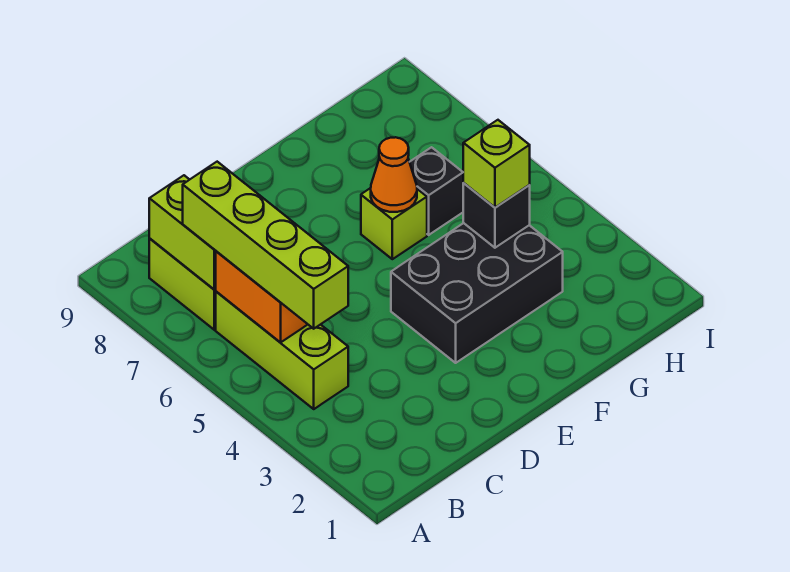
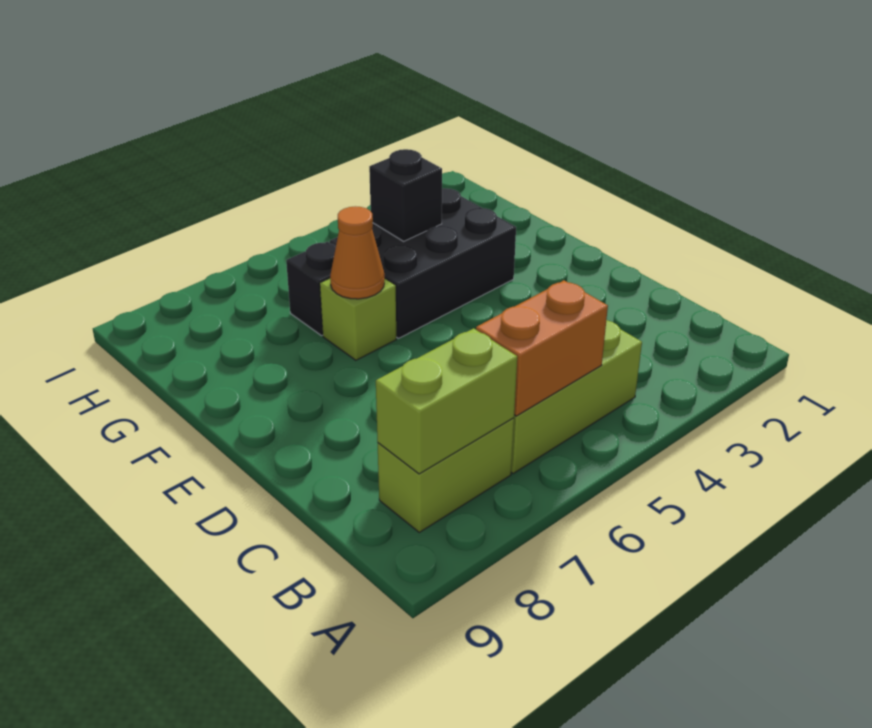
lime 1x4 brick [183,162,348,329] -> none
black 2x3 brick [391,223,563,363] -> black 2x3 brick turned to [330,188,516,338]
lime 1x1 brick [463,120,530,207] -> none

